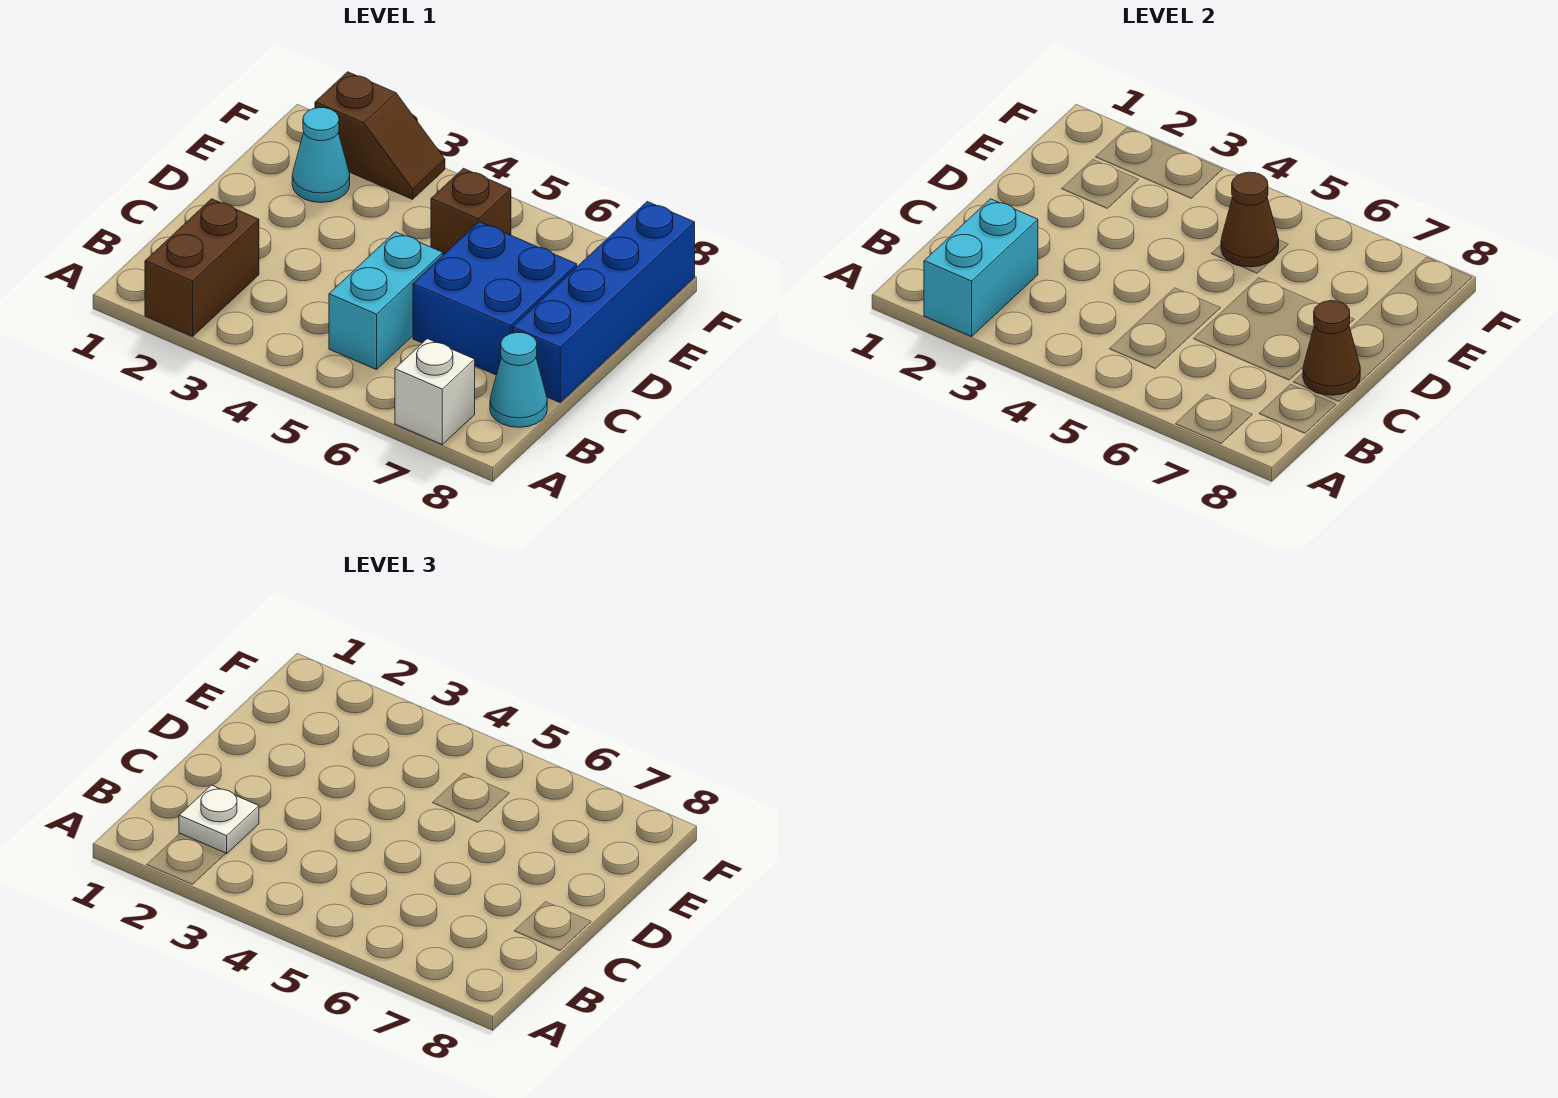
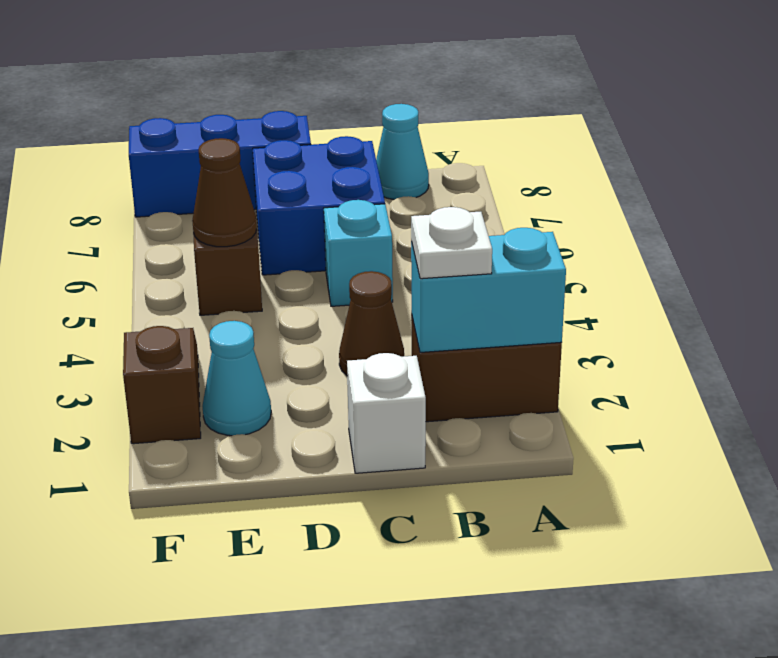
white 1x1 brick [395,339,475,444] -> white 1x1 brick moved to [347,353,426,473]
cyan 1x2 brick [329,232,443,370] -> cyan 1x1 brick [324,200,393,306]
blue 1x4 brick [513,202,695,402] -> blue 1x3 brick [129,111,311,217]
brown 1x1 cone [1303,301,1360,395] -> brown 1x1 cone moved to [339,271,404,375]

